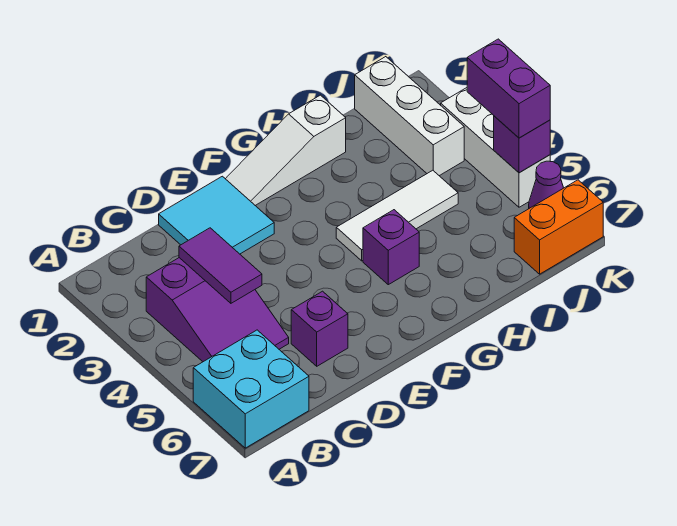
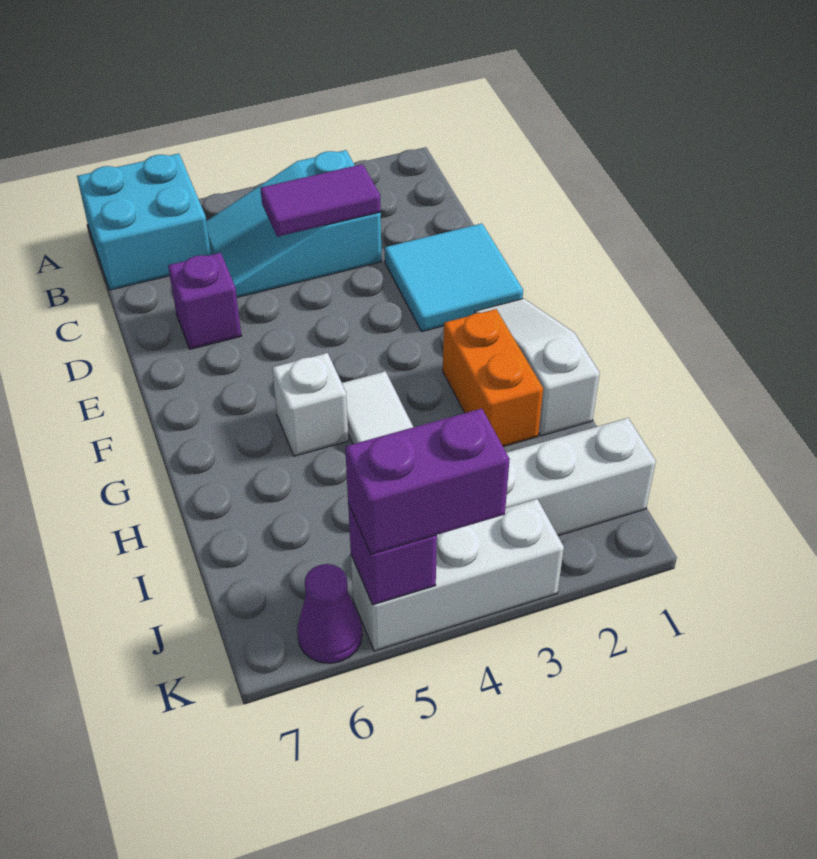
purple 2x3 slope [146,258,289,362] -> cyan 2x3 slope [206,150,382,297]
purple 1x1 brick [363,210,419,285] -> white 1x1 brick [272,353,349,456]
orange 1x2 brick [514,180,603,274] -> orange 1x2 brick moved to [443,309,543,447]

